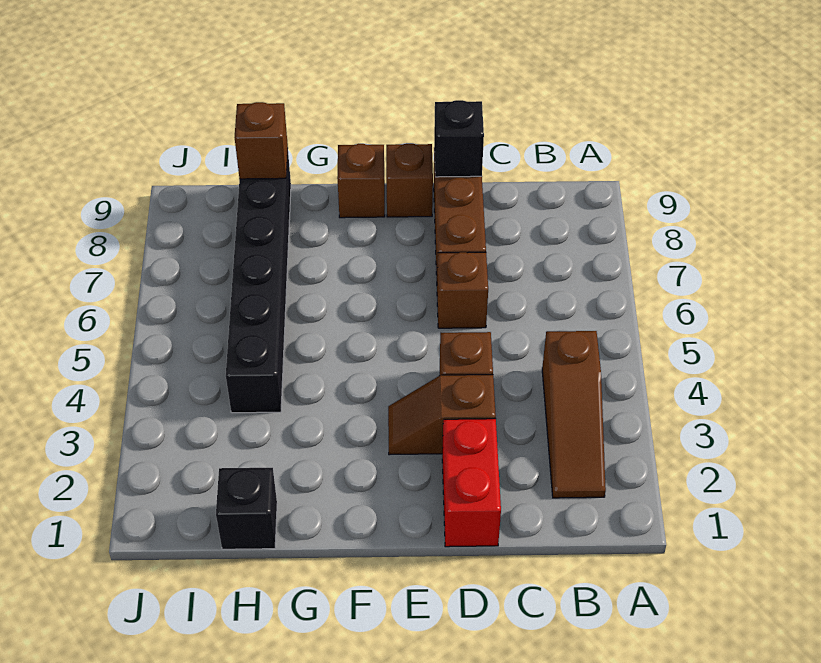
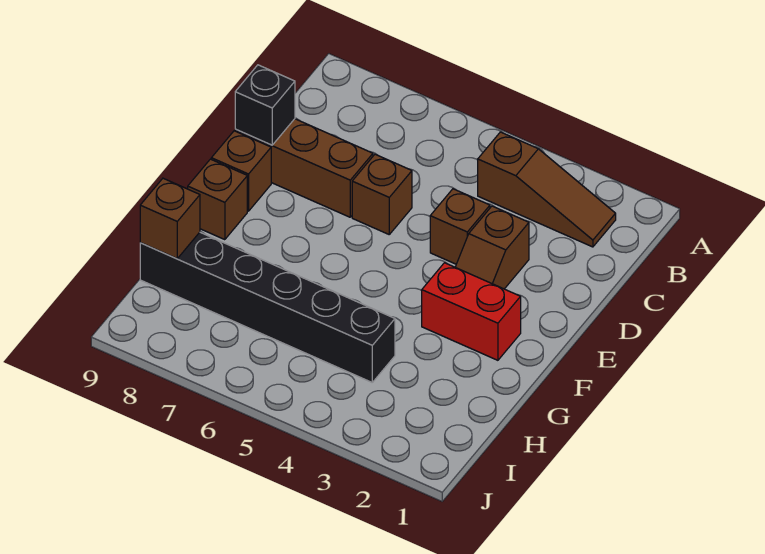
red 1x2 brick [442,419,501,547] -> red 1x2 brick moved to [422,263,521,360]
black 1x1 brick [216,468,277,549] -> none

